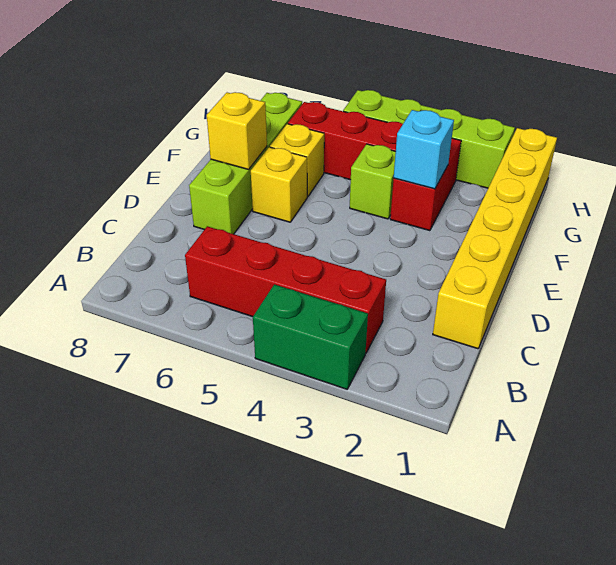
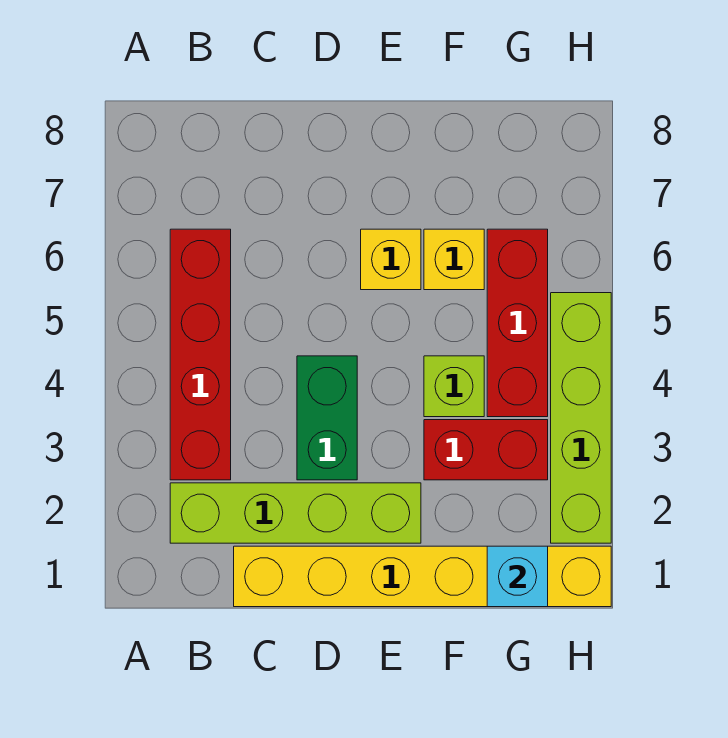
green 1x2 brick [253,284,368,389] -> green 1x2 brick moved to [297,356,357,480]
lime 1x4 brick [189,93,302,234] -> lime 1x4 brick moved to [170,483,421,543]
yellow 1x1 brick [207,92,267,169] -> none
cyan 1x1 brick [394,110,454,189] -> cyan 1x1 brick moved to [487,546,548,607]

